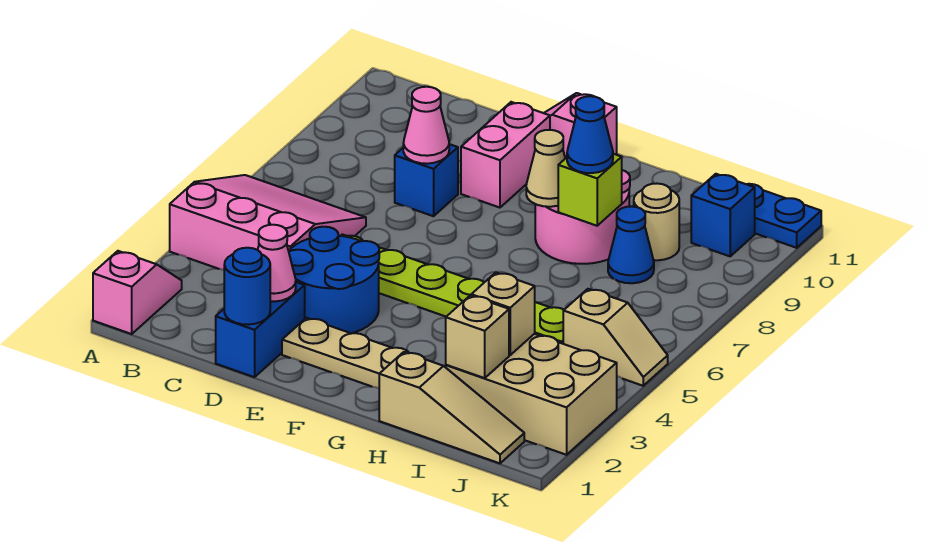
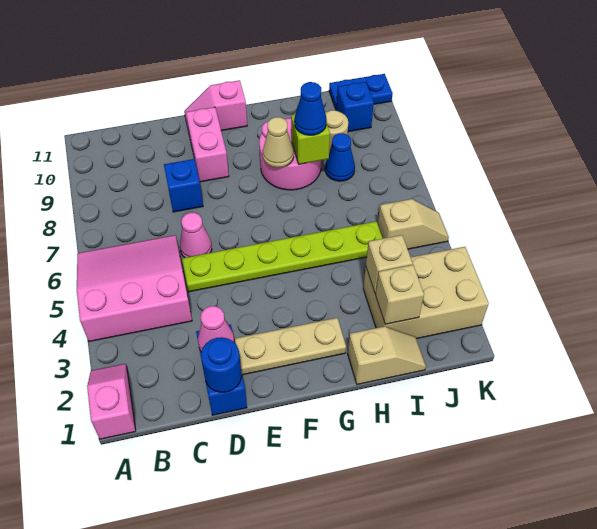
blue 2x2 round brick [289,227,379,333] -> none
pink 1x1 cone [403,87,449,164] -> pink 1x1 cone moved to [180,213,212,258]
tan 1x3 slope [379,352,524,463] -> tan 1x2 slope [348,326,426,384]

